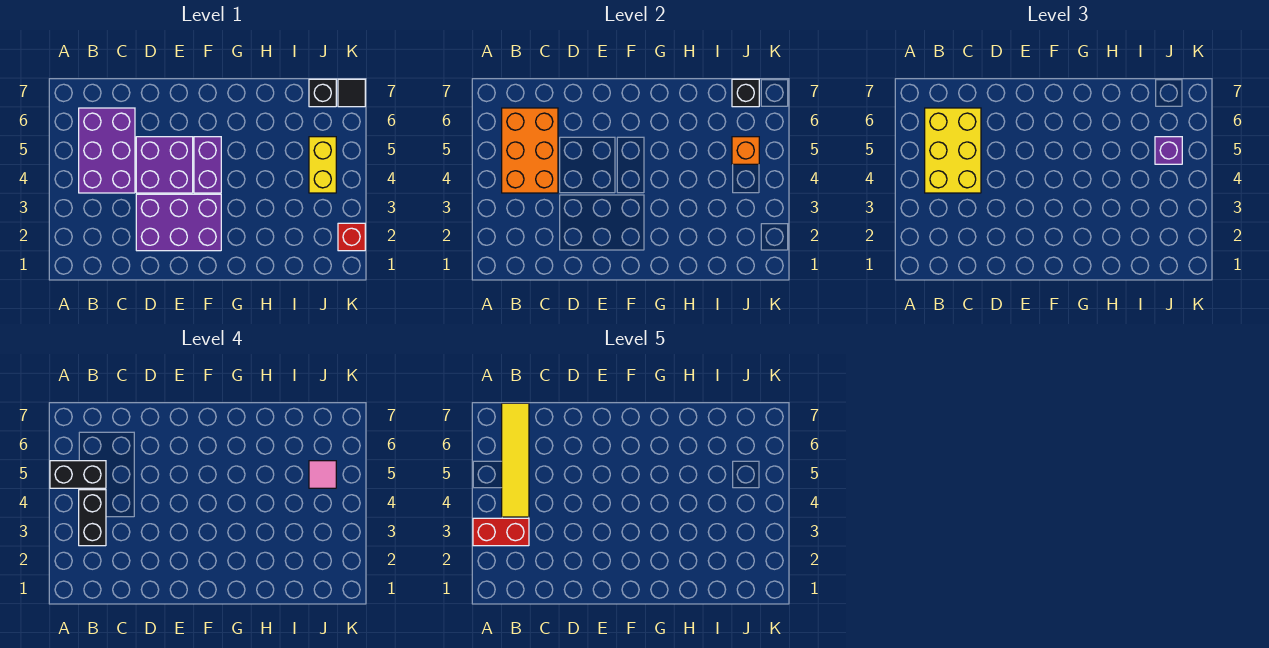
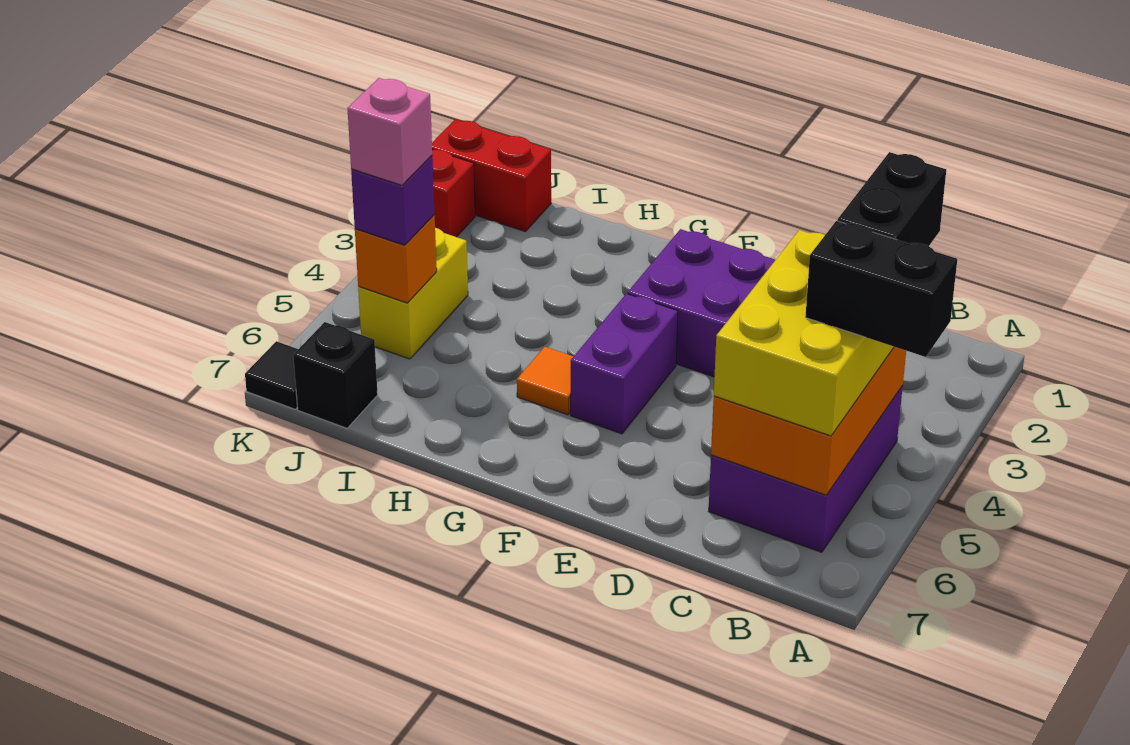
red 1x2 brick [473,518,529,546] -> red 1x2 brick moved to [432,119,551,232]
yellow 1x4 tile [502,403,529,517] -> none
purple 2x2 brick [136,137,193,193] -> none
none -> orange 1x1 tile [517,347,573,415]
pink 1x1 tile [309,461,336,488] -> pink 1x1 brick [347,78,432,185]
black 1x1 brick [732,79,759,107] -> none

